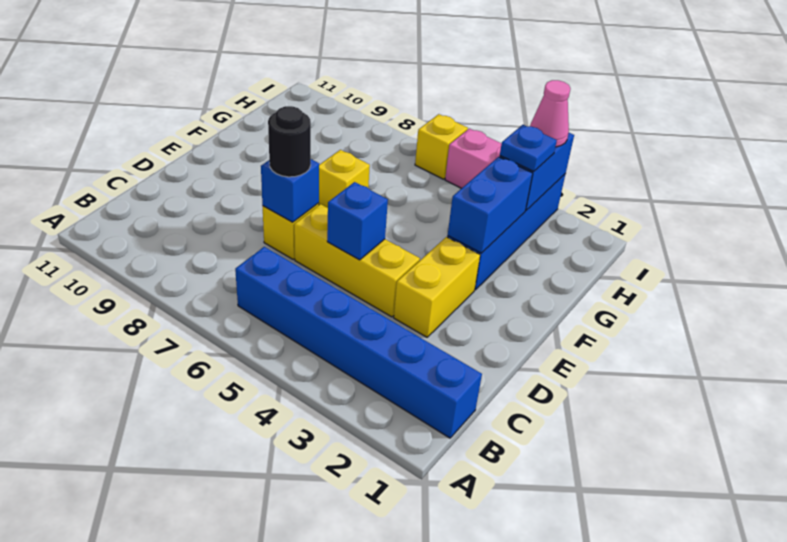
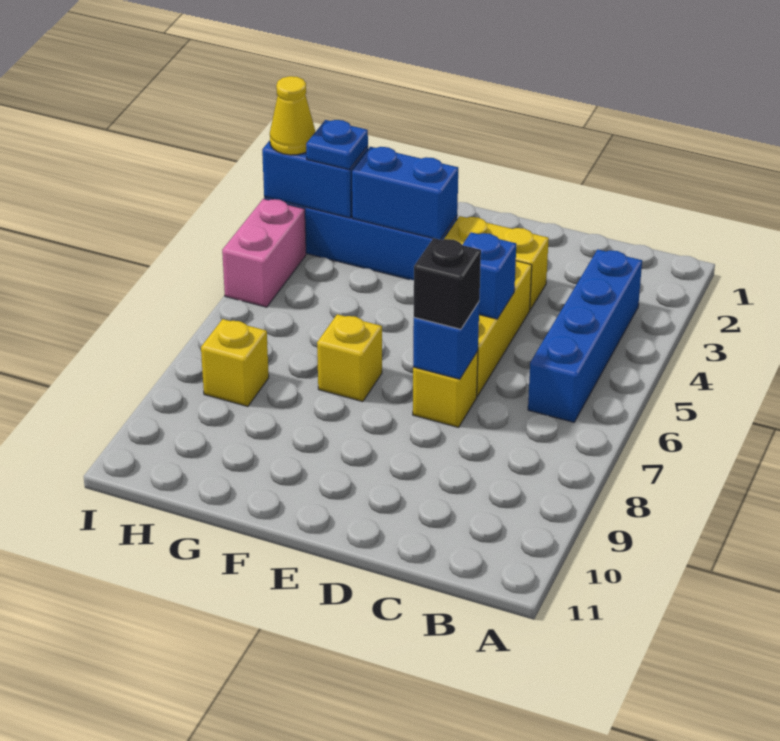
blue 1x6 brick [235,247,482,438] -> blue 1x4 brick [528,249,642,422]
black 1x1 round brick [268,106,311,177] -> black 1x1 brick [414,238,481,329]
pink 1x1 cone [530,80,570,147] -> yellow 1x1 cone [270,76,315,155]
yellow 1x1 brick [415,114,468,179] -> yellow 1x1 brick moved to [201,319,269,407]

